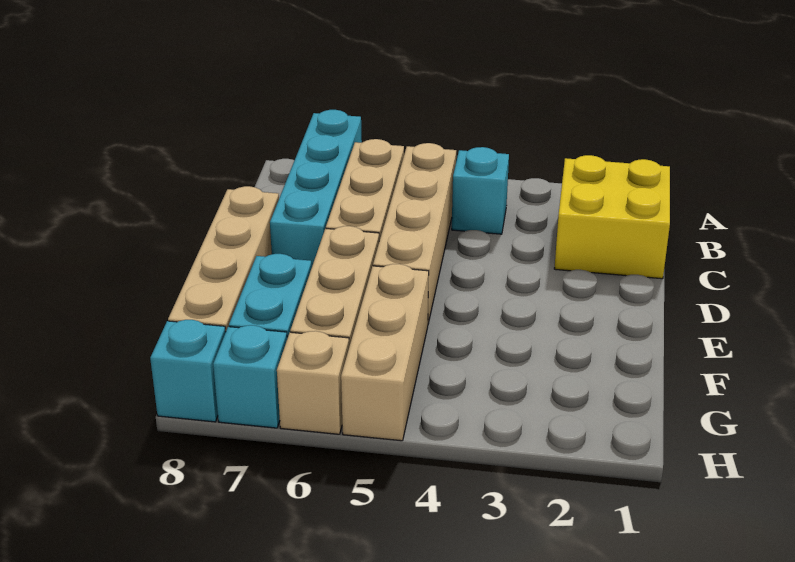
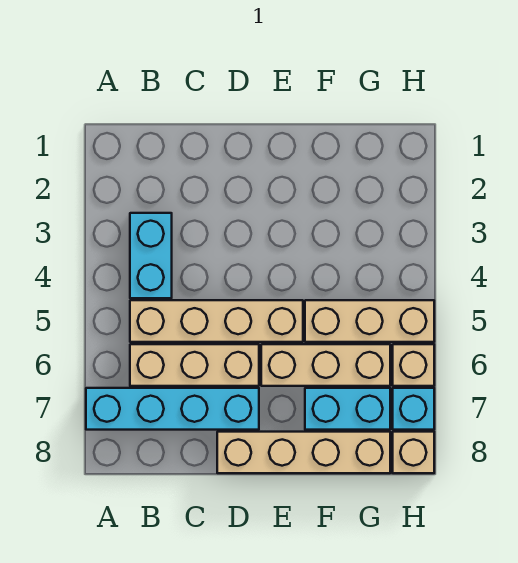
yellow 2x2 brick [554,155,670,279] -> none
cyan 1x1 brick [452,147,509,234] -> cyan 1x2 brick [130,213,172,298]
cyan 1x1 brick [150,320,226,422] -> tan 1x1 brick [393,432,434,473]

